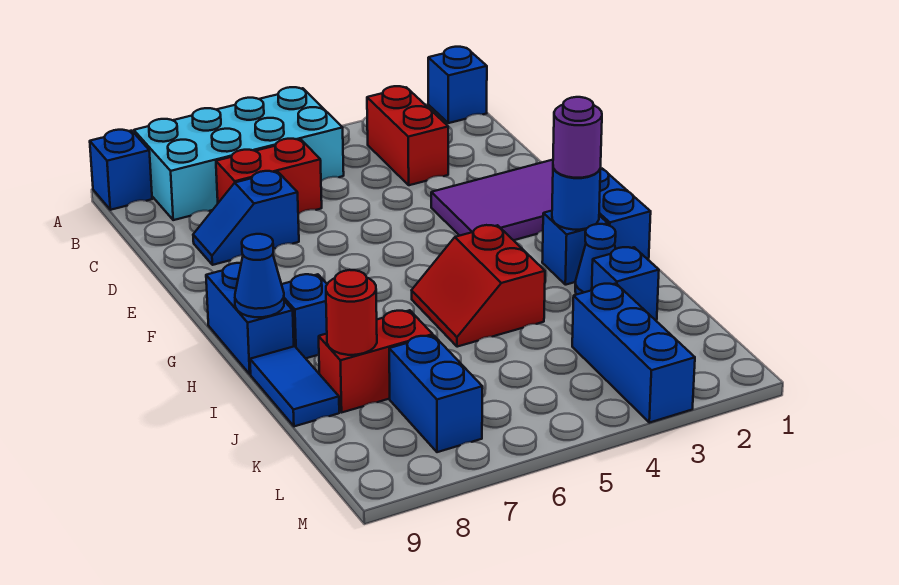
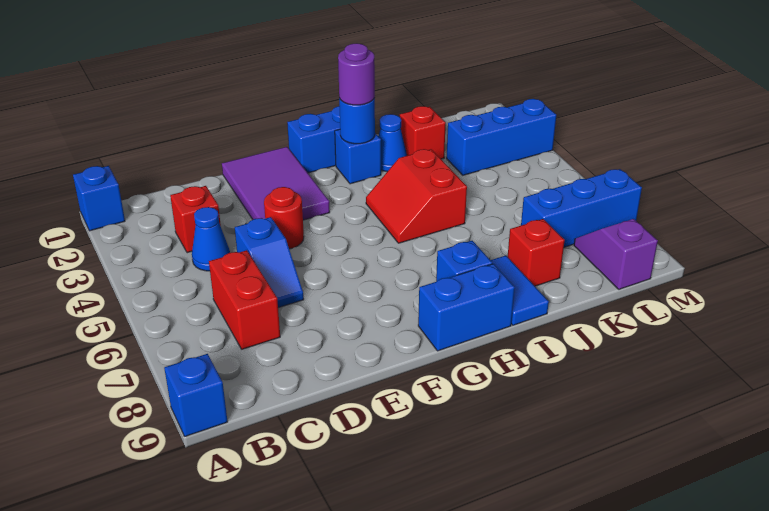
cyan 2x4 brick [134,87,344,220] -> none
red 1x2 brick [367,86,448,185] -> red 1x1 brick [170,186,221,253]
blue 1x2 slope [193,171,299,265] -> blue 1x2 slope moved to [235,217,304,308]
red 2x2 slope [412,225,545,347] -> red 2x2 slope turned to [366,149,467,243]
blue 1x1 cone [235,234,284,317] -> blue 1x1 cone moved to [192,207,230,271]
blue 1x2 tile [250,346,339,426] -> blue 1x2 tile turned to [491,256,549,325]
blue 1x1 brick [592,247,659,320] -> red 1x1 brick [400,106,446,159]
red 1x2 brick [319,310,433,412] -> red 1x1 brick [508,219,565,286]
red 1x1 round brick [326,270,377,355] -> red 1x1 round brick moved to [264,187,304,249]
blue 1x2 brick [389,335,482,452] -> blue 1x3 brick [521,169,642,247]
none -> purple 1x2 slope [574,219,658,289]

